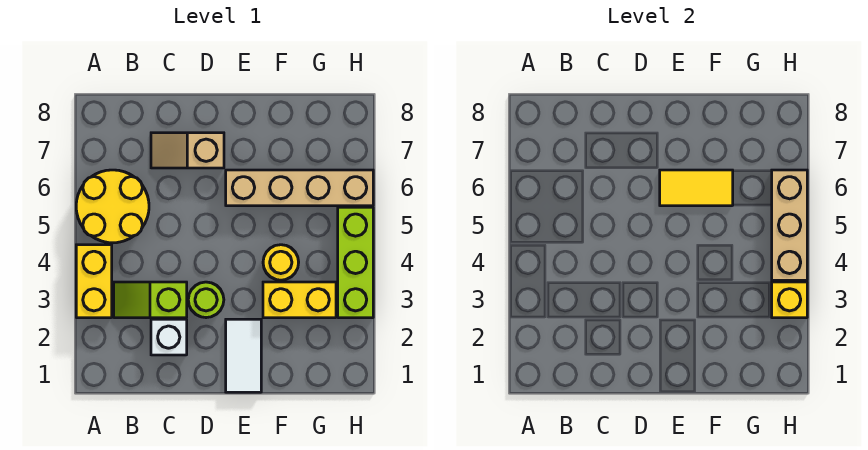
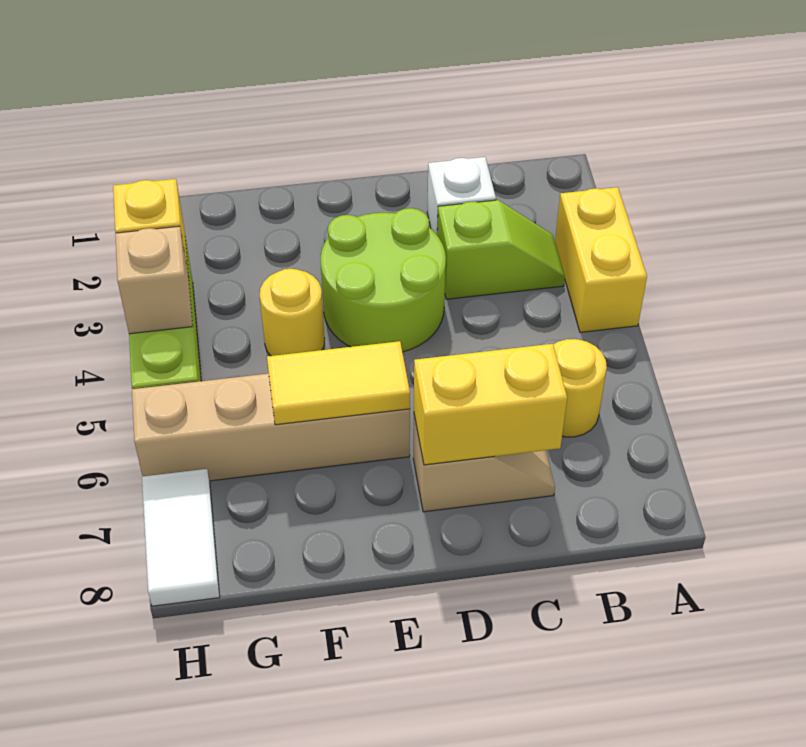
yellow 2x2 round brick [76,170,149,243] -> yellow 1x1 round brick [553,339,607,437]
lime 1x1 round brick [188,282,224,318] -> lime 2x2 round brick [321,208,446,352]
white 1x2 tile [226,319,261,392] -> white 1x2 tile moved to [142,469,220,606]
yellow 1x2 brick [263,282,336,318] -> yellow 1x2 brick moved to [414,344,567,465]
tan 1x3 brick [772,170,807,280] -> tan 1x1 brick [115,226,193,334]

